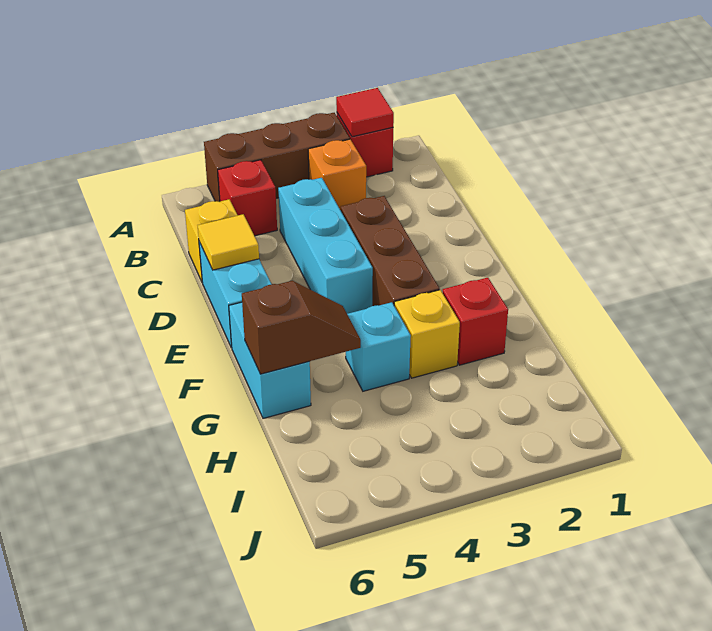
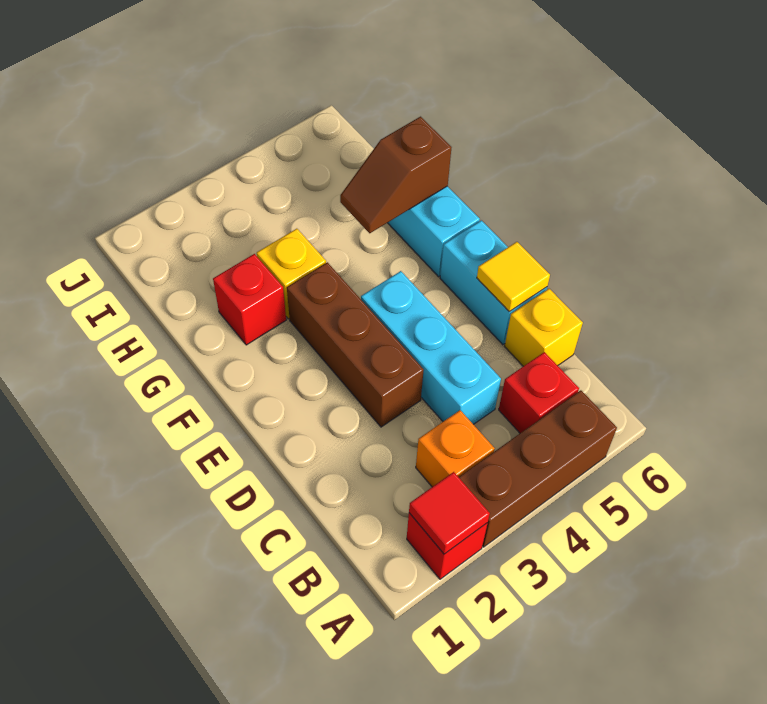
cyan 1x1 brick [346,302,411,391] -> none

